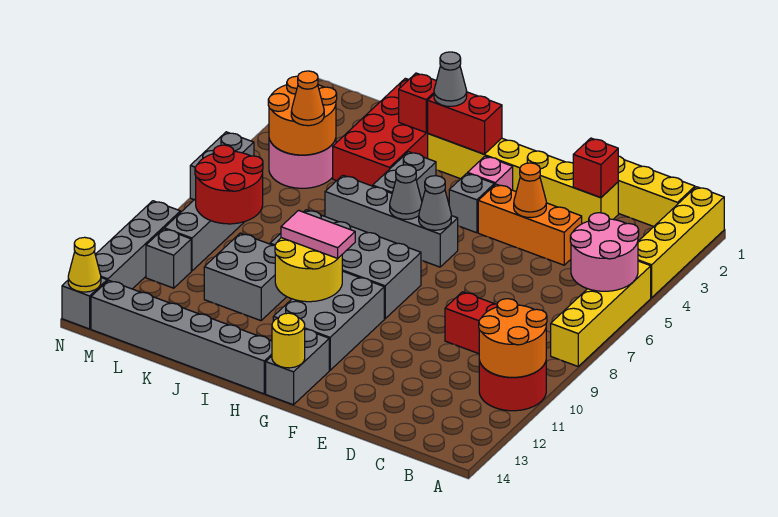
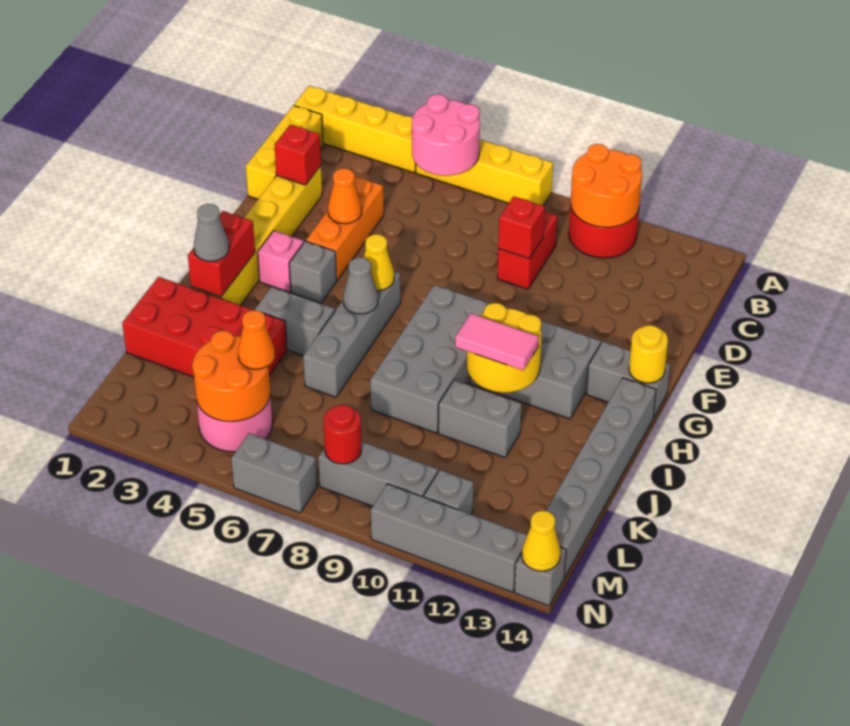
grey 1x1 cone [419,176,451,230] -> yellow 1x1 cone [364,234,394,291]
pink 1x2 tile [281,210,355,259] -> pink 1x2 tile turned to [455,313,539,370]
red 1x1 brick [399,73,436,132] -> red 1x1 brick moved to [498,196,545,259]
grey 2x2 brick [204,233,286,321] -> grey 1x2 brick [438,380,521,457]
red 2x2 round brick [195,145,263,224] -> red 1x1 round brick [324,405,361,464]

